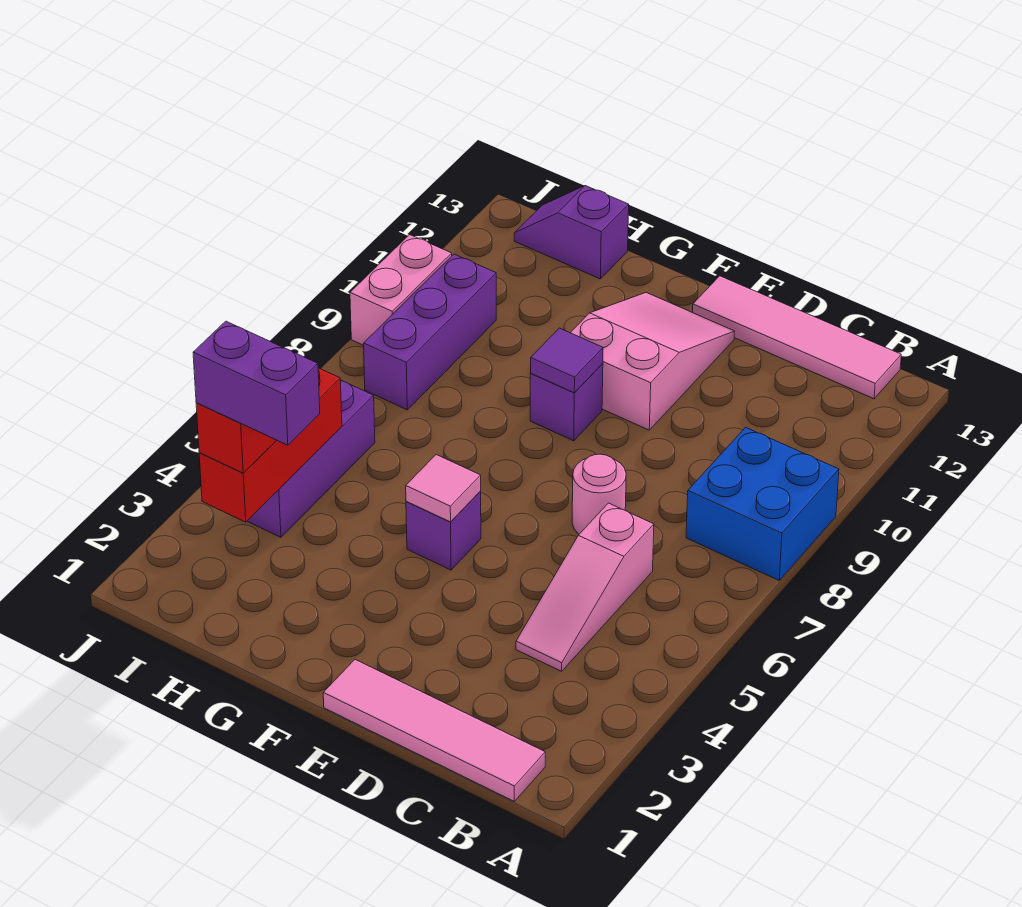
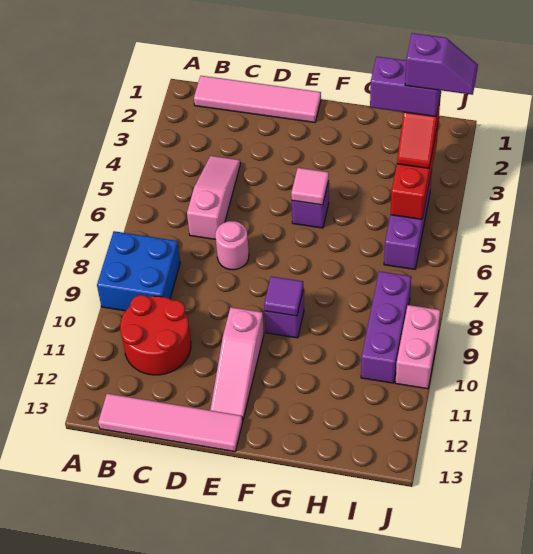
none -> red 2x2 round brick [120,295,191,375]
pink 2x3 slope [571,293,735,430] -> pink 1x3 slope [210,307,264,421]
purple 1x2 slope [514,186,629,279] -> purple 1x2 slope moved to [405,33,478,95]

